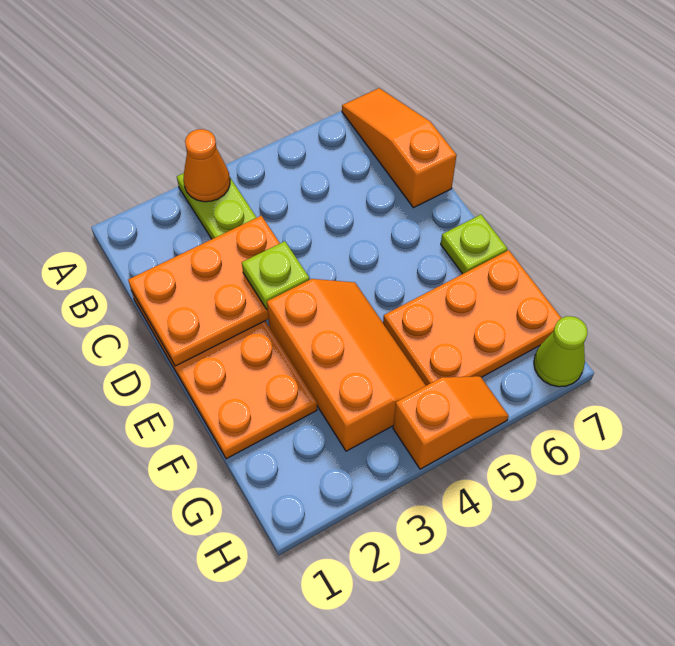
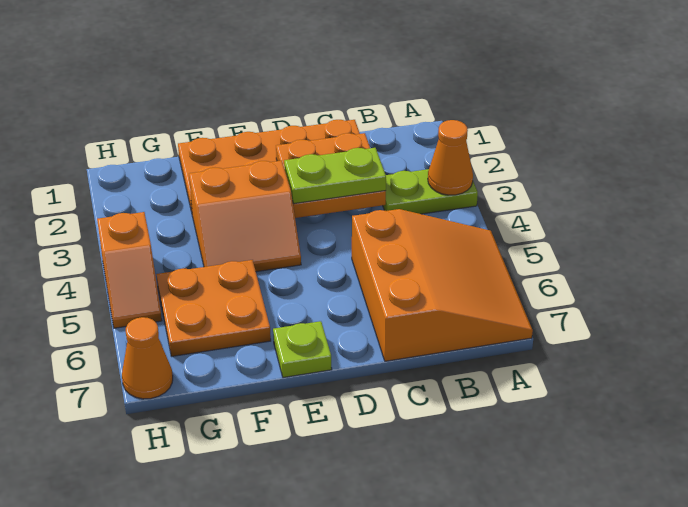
orange 1x3 slope [342,88,457,208] -> orange 3x3 slope [352,209,533,361]
orange 2x3 plate [128,216,280,366] -> orange 2x2 plate [276,133,386,218]
lime 1x1 plate [242,241,309,309] -> lime 1x2 plate [284,148,386,204]
orange 2x3 slope [267,279,426,451] -> orange 2x2 slope [189,161,301,272]
orange 2x3 plate [383,250,561,386] -> orange 2x2 plate [156,260,271,356]
lime 1x1 cone [534,316,587,387] -> orange 1x1 cone [122,317,173,399]

